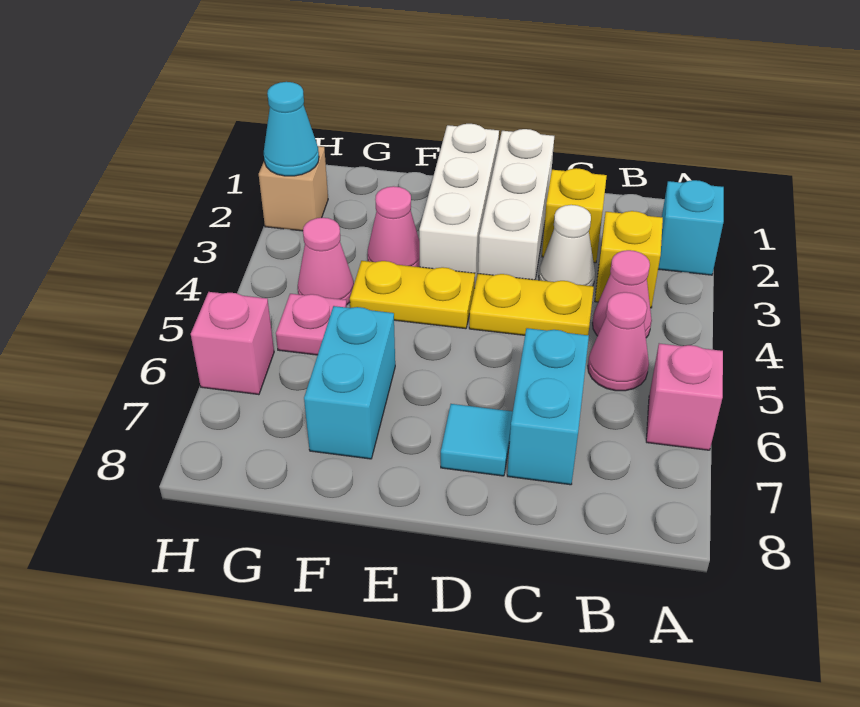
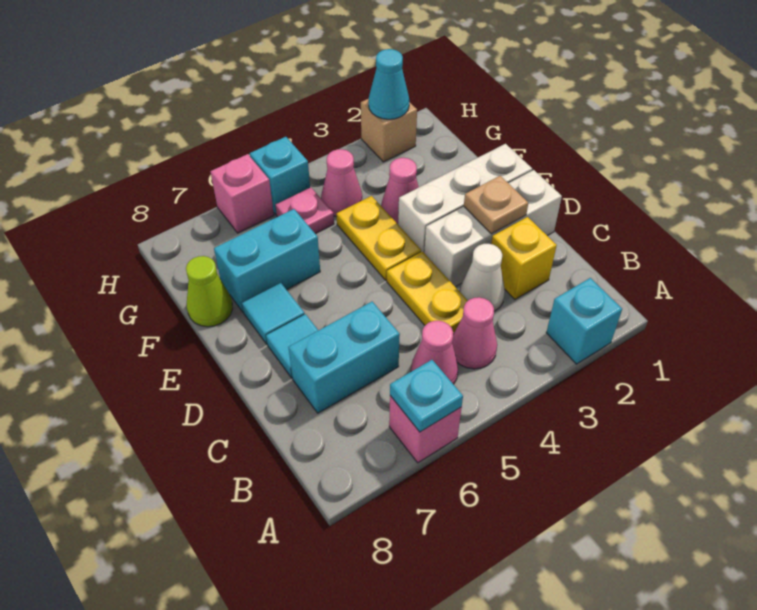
none -> cyan 1x1 plate [390,360,463,432]
yellow 1x1 brick [595,211,663,308] -> none
none -> tan 1x1 plate [464,176,528,234]
none -> cyan 1x1 tile [242,283,305,344]
none -> lime 1x1 cone [186,256,233,327]
none -> cyan 1x1 brick [250,137,310,214]

